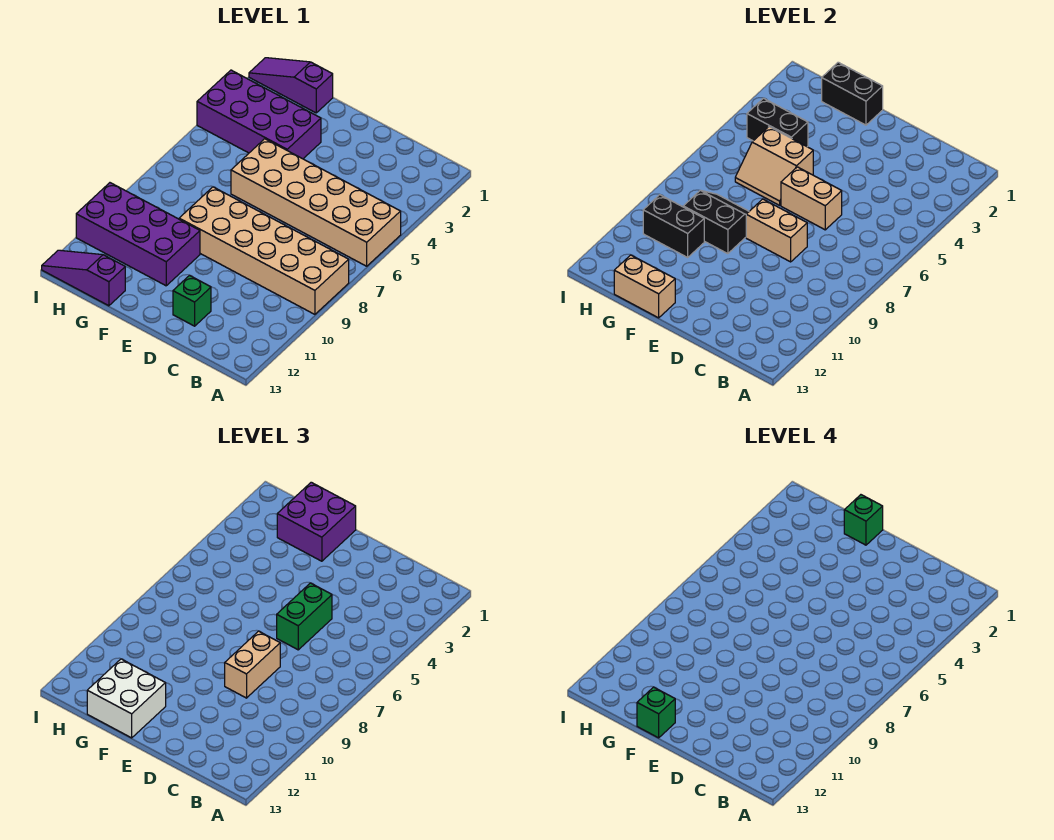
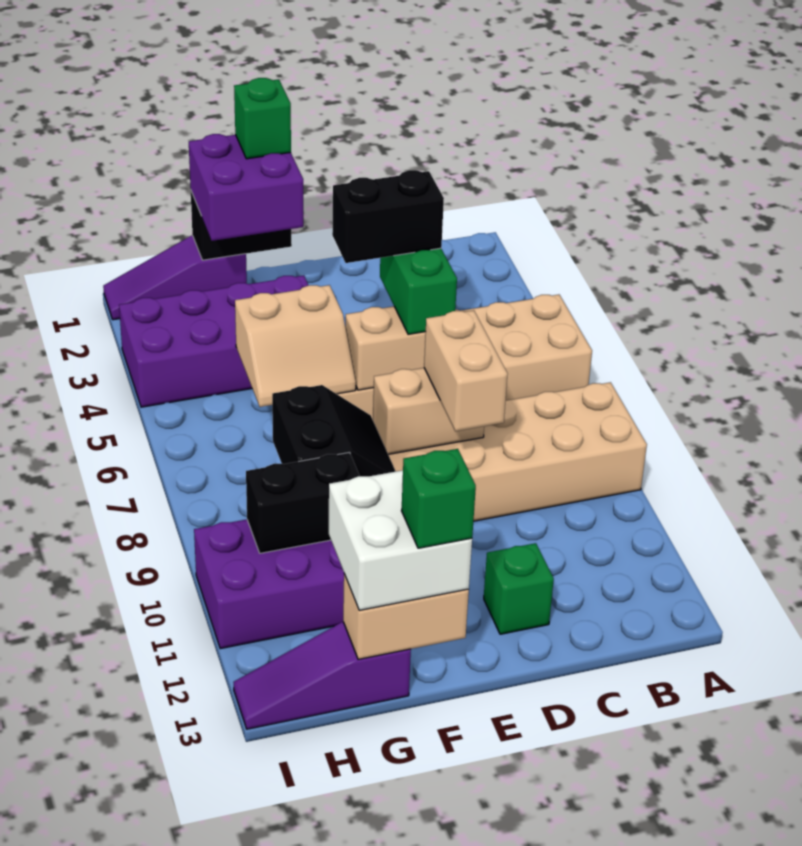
black 2x2 slope [683,190,749,254] -> black 2x2 slope turned to [272,385,396,476]
black 1x2 brick [747,98,808,147] -> black 1x2 brick moved to [332,170,444,263]

